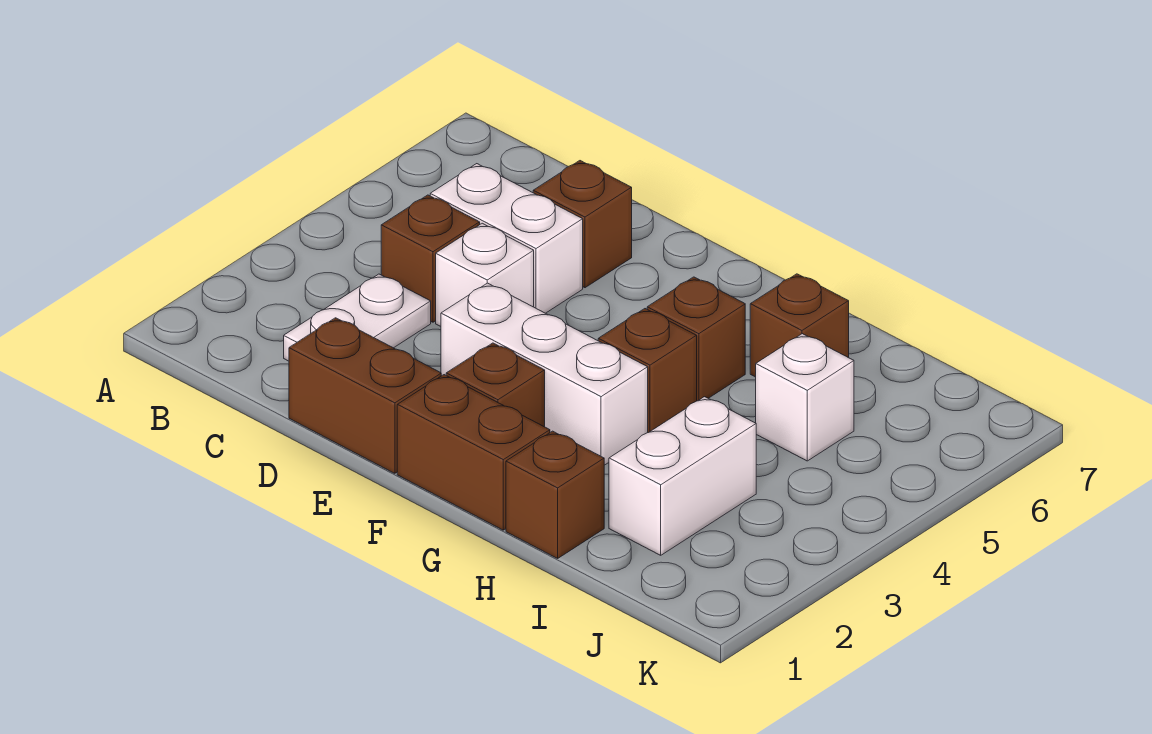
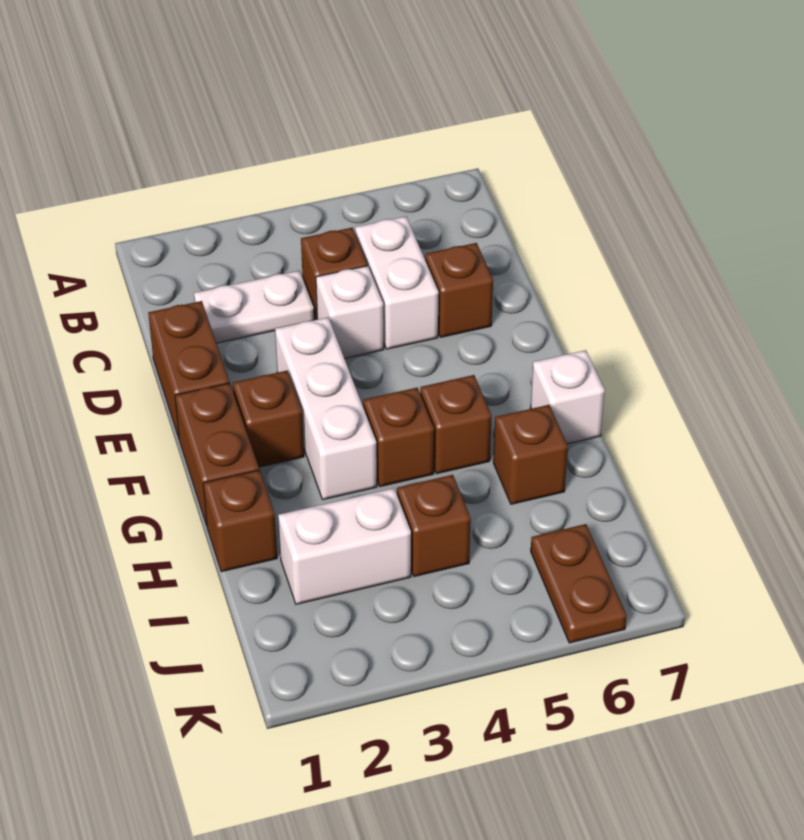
none -> brown 1x1 brick [397,475,471,577]
white 1x1 brick [756,334,854,461] -> white 1x1 brick moved to [531,350,605,444]
none -> brown 1x2 plate [531,524,627,643]

